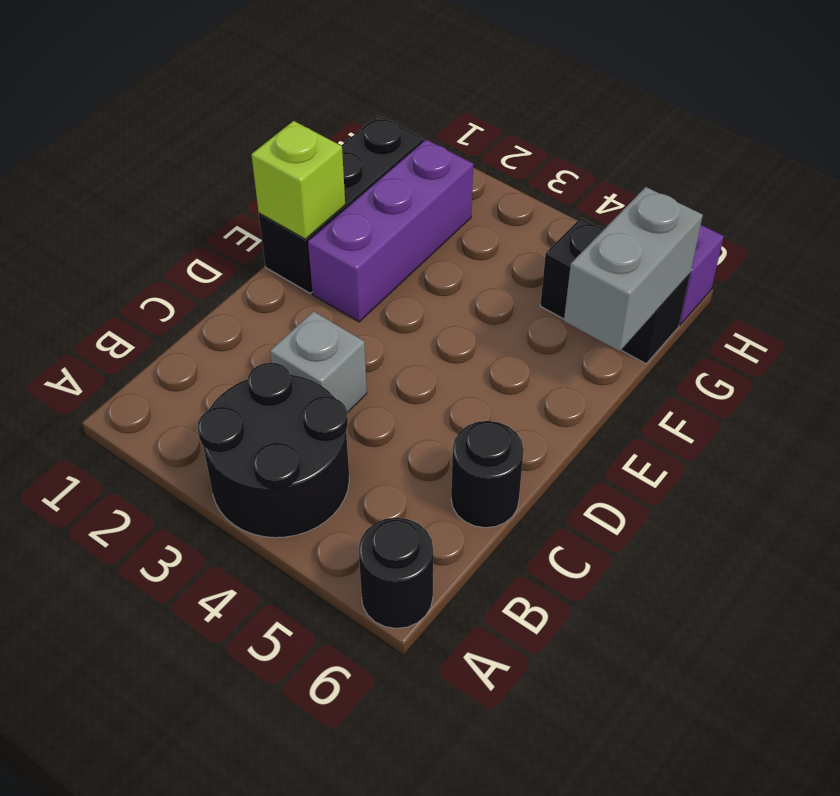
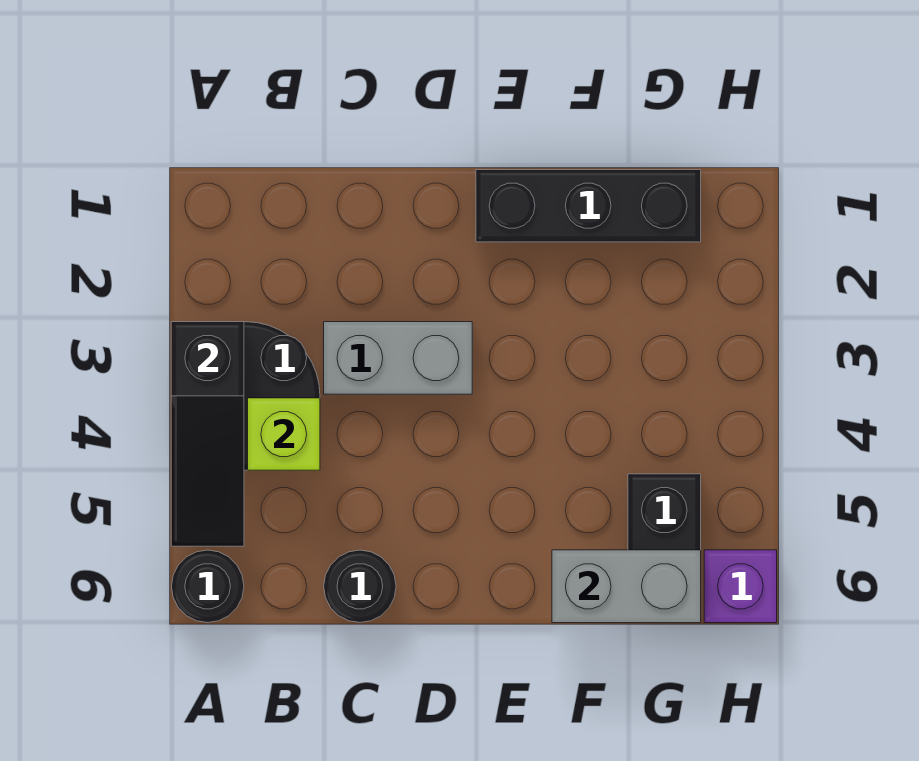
none -> black 1x3 slope [171,322,244,546]
grey 1x1 brick [270,311,367,413] -> grey 1x2 brick [324,322,472,394]
lime 1x1 brick [251,121,345,239] -> lime 1x1 brick moved to [248,398,320,470]
purple 1x3 brick [308,140,473,322] -> none

